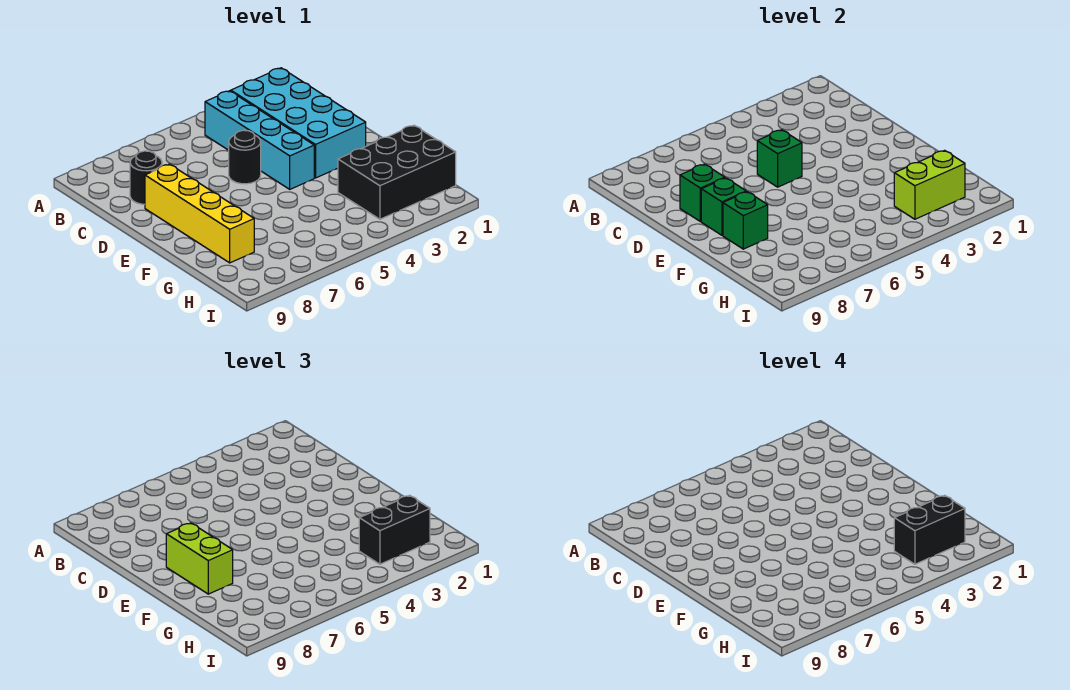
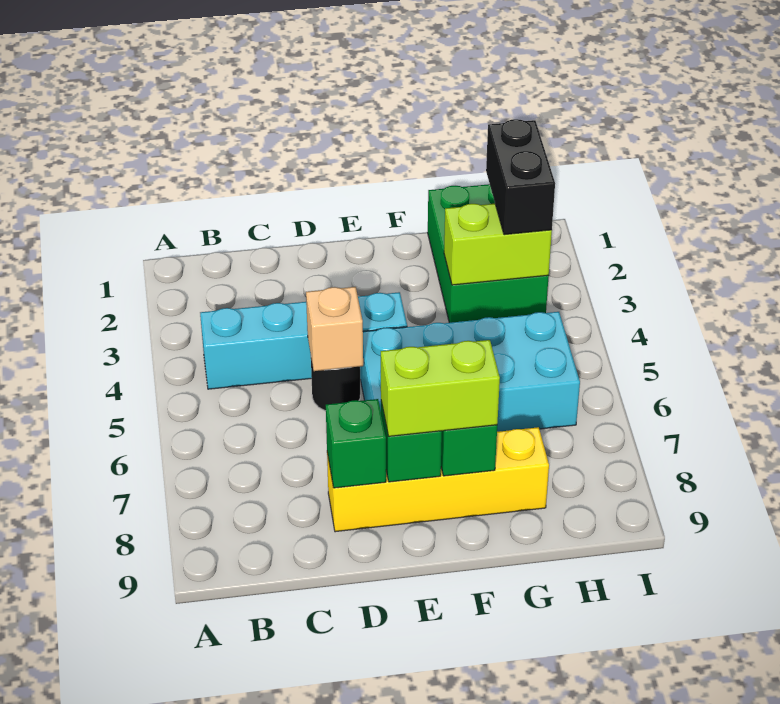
cyan 2x4 brick [231,68,366,178] -> cyan 2x4 brick moved to [360,312,580,432]
black 1x1 round brick [130,151,162,204] -> none
green 1x1 brick [757,130,802,187] -> tan 1x1 brick [306,287,363,371]
black 2x3 brick [338,125,456,219] -> green 2x3 brick [428,184,549,323]
lime 1x2 brick [894,150,965,219] -> lime 1x2 brick turned to [444,204,552,285]
black 1x2 brick [894,495,965,564] -> none

